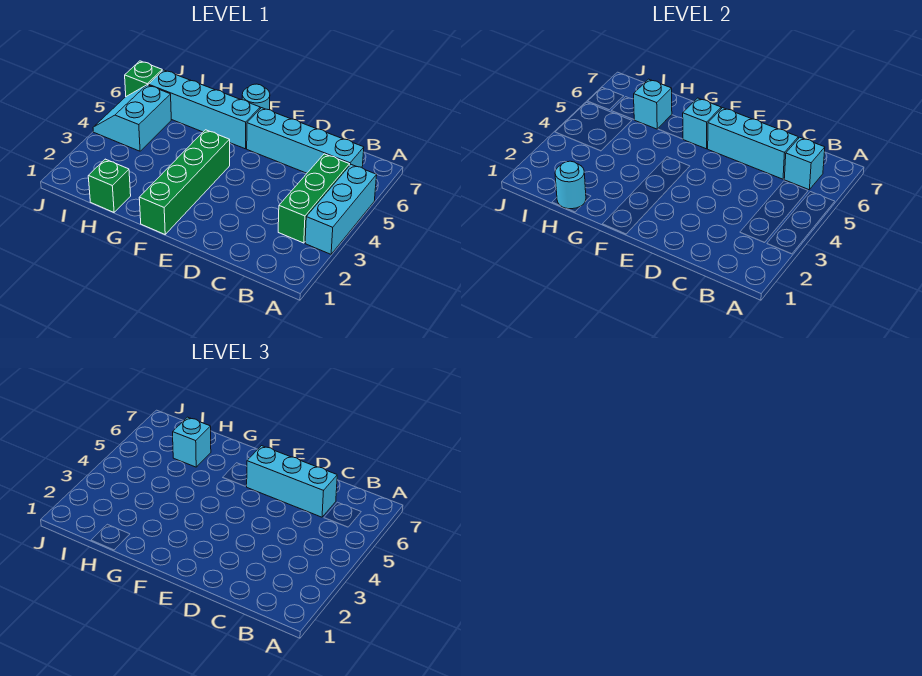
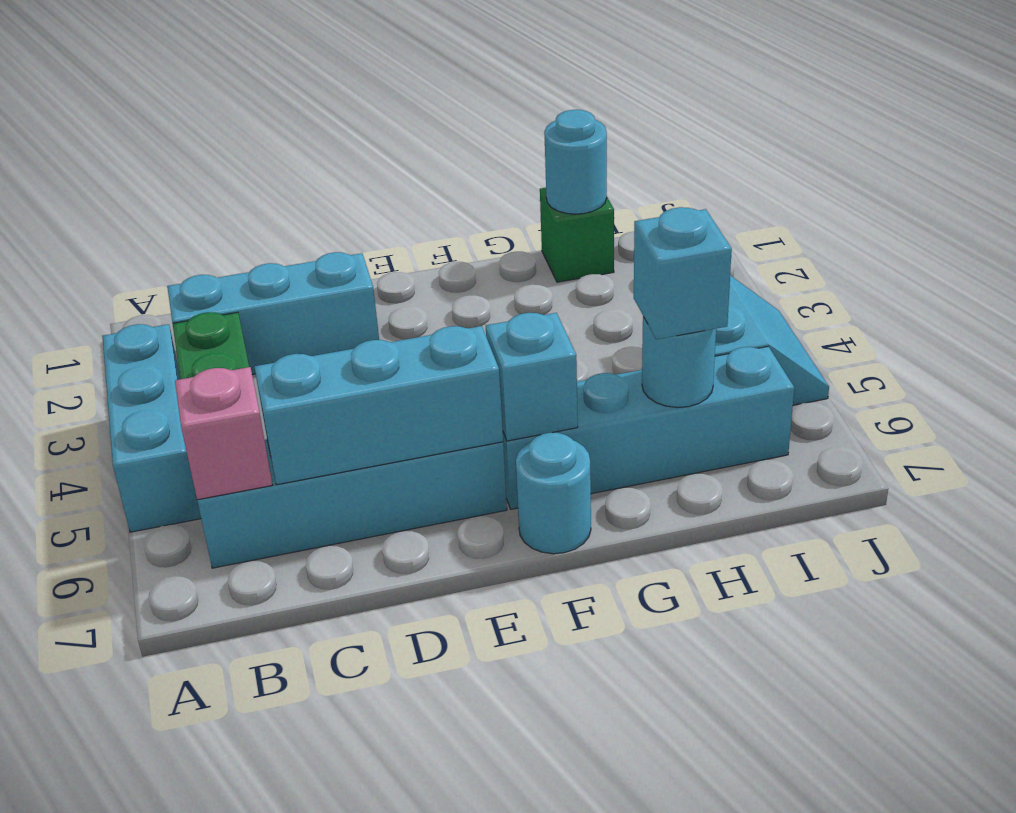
cyan 1x1 brick [784,137,825,190] -> pink 1x1 brick [175,367,272,500]
cyan 1x3 brick [247,446,337,517] -> cyan 1x3 brick moved to [167,252,379,375]
green 1x4 brick [139,130,230,234] -> none
cyan 1x1 brick [634,79,672,129] -> cyan 1x1 round brick [642,316,716,407]
green 1x1 brick [125,61,162,96] -> none

